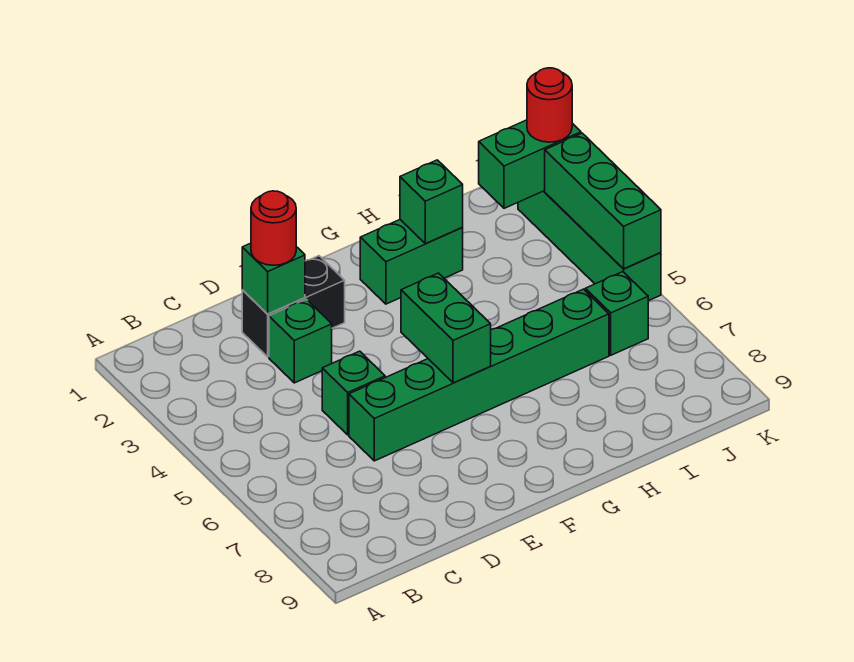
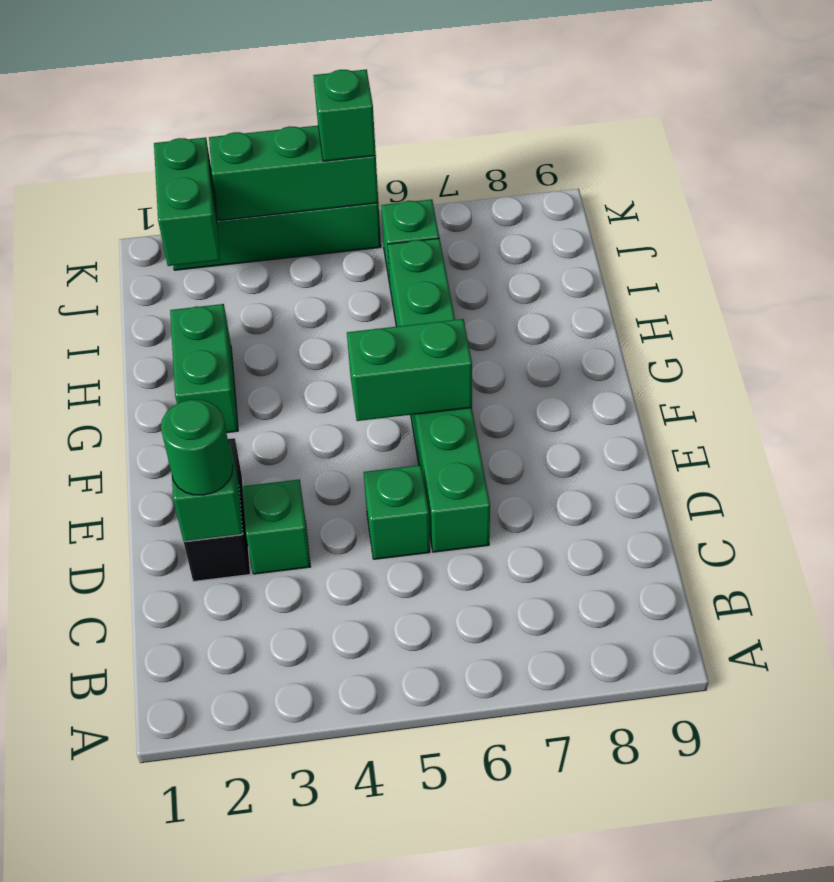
red 1x1 round brick [251,191,296,265] -> green 1x1 round brick [161,399,233,495]
green 1x1 brick [400,160,463,244] -> green 1x1 brick moved to [313,69,376,161]
red 1x1 round brick [527,68,572,142] -> none

